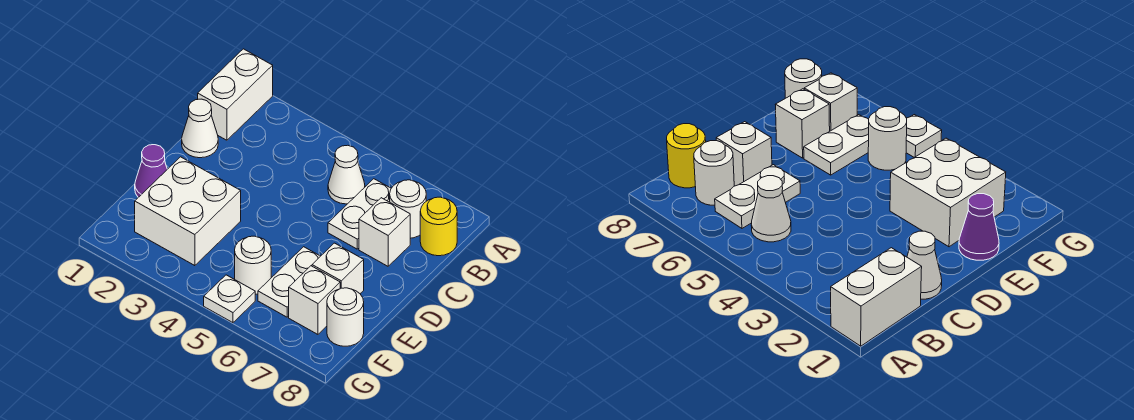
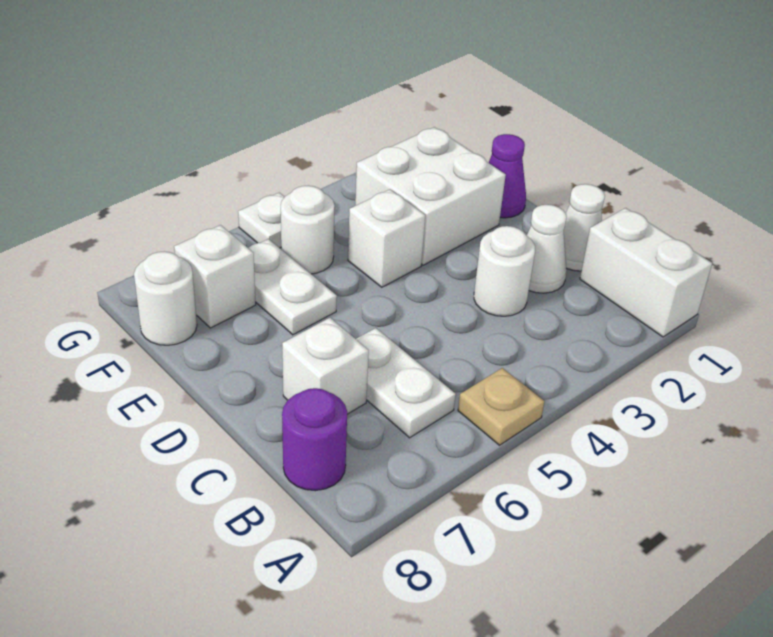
none -> tan 1x1 plate [458,368,545,445]
white 1x1 cone [328,145,365,204] -> white 1x1 cone moved to [527,205,567,293]
white 1x1 round brick [390,180,426,238] -> white 1x1 round brick moved to [474,226,535,316]
yellow 1x1 round brick [420,197,457,256] -> purple 1x1 round brick [282,388,347,491]
white 1x1 brick [312,243,364,293] -> white 1x1 brick moved to [348,189,425,287]

